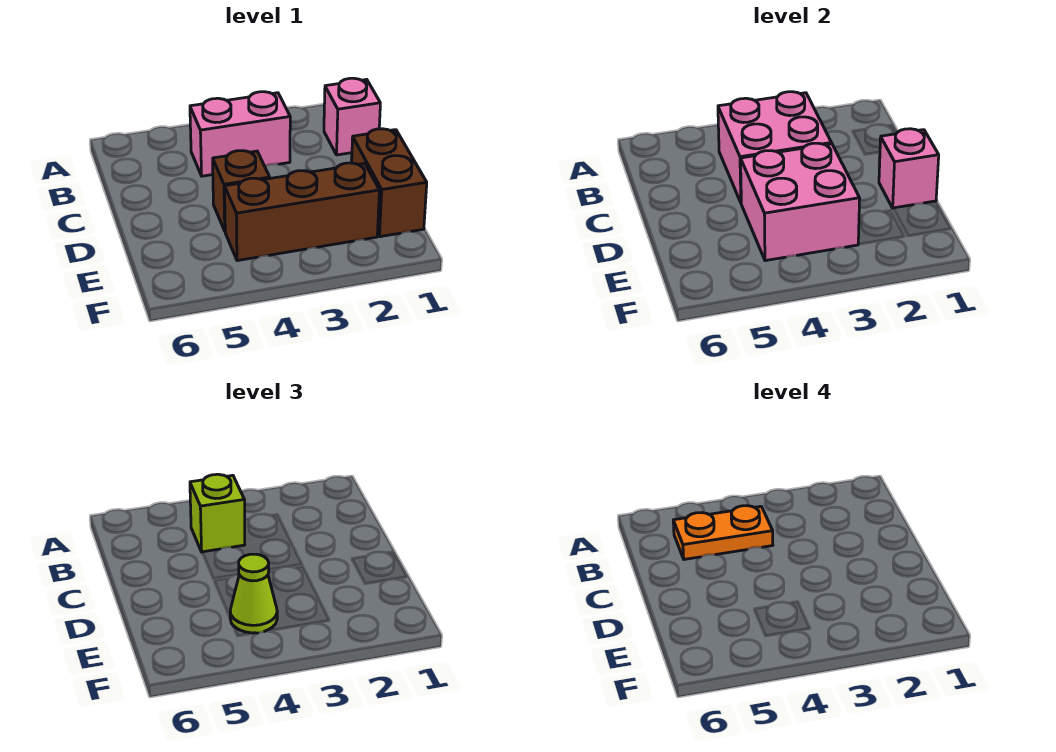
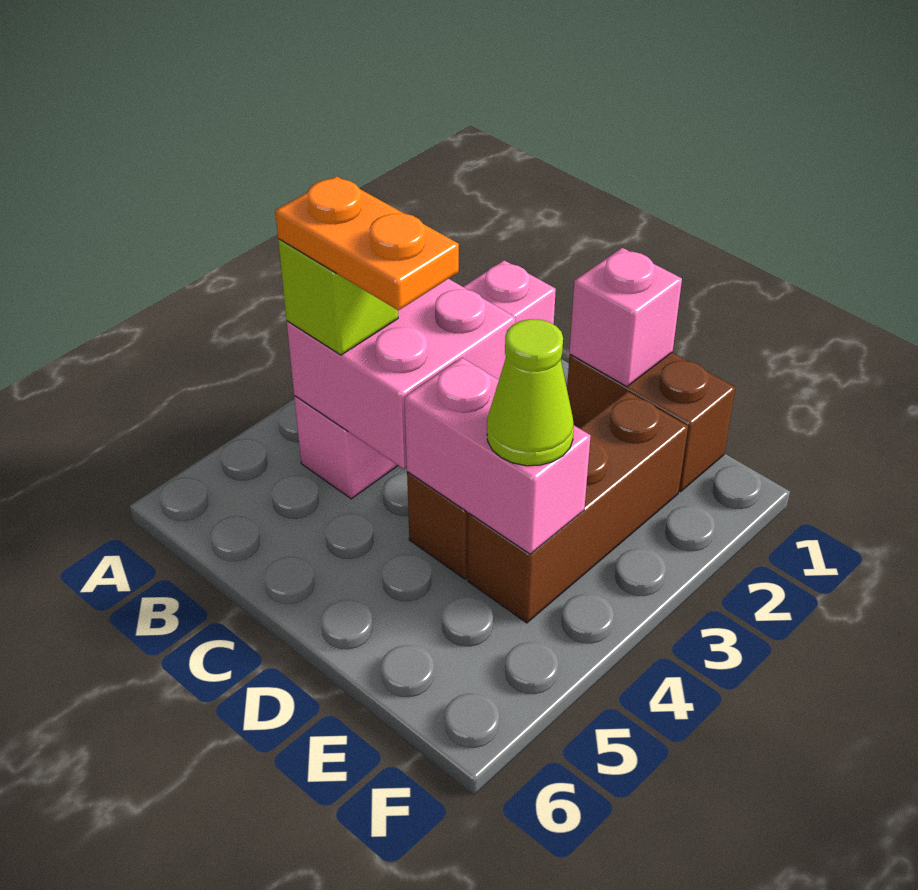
orange 1x2 plate [673,506,773,559] -> orange 1x2 plate turned to [275,176,459,310]
pink 2x2 brick [741,143,860,261] -> pink 1x2 brick [405,358,591,554]

